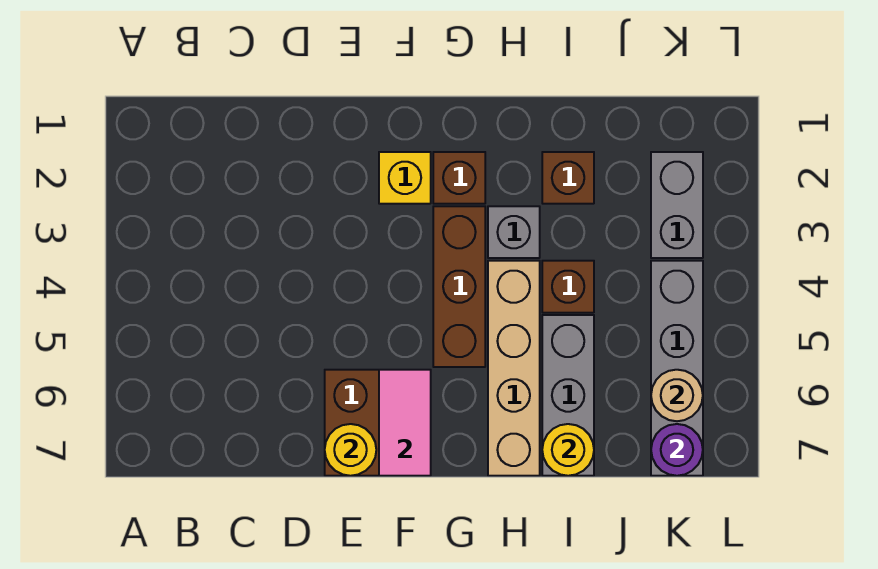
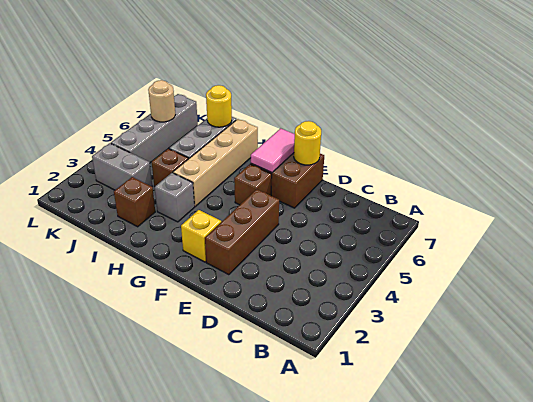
brown 1x1 brick [433,152,485,204] -> brown 1x1 brick moved to [234,164,272,205]
brown 1x3 brick [433,206,485,367] -> brown 1x3 brick moved to [205,189,279,275]
grey 1x2 brick [651,152,703,258] -> grey 1x2 brick turned to [92,143,152,190]
purple 1x1 round brick [651,424,703,476] -> none

